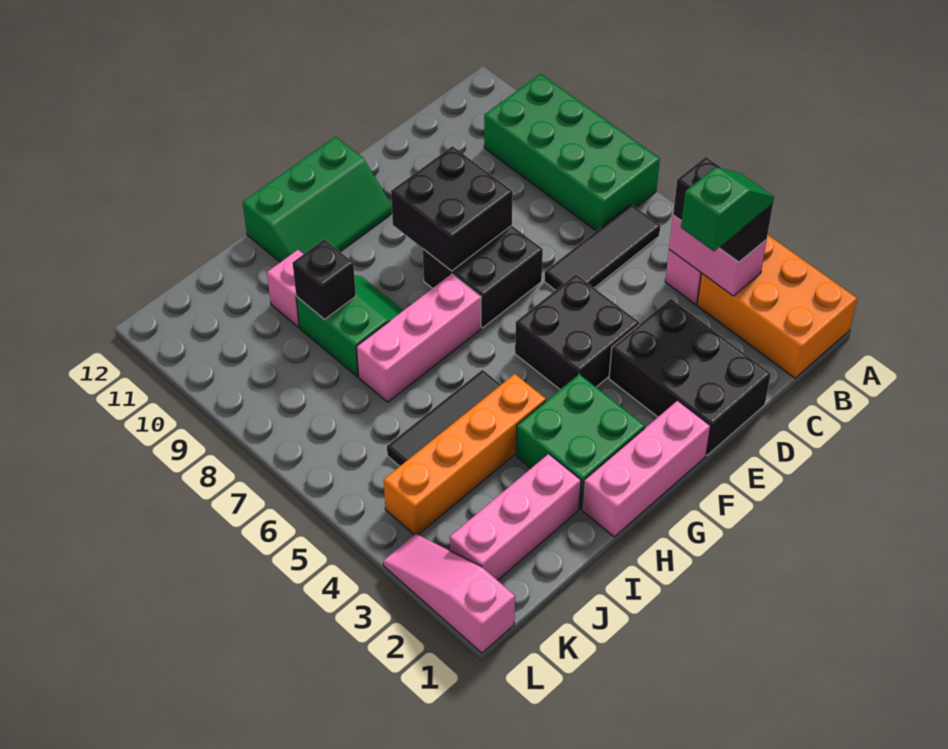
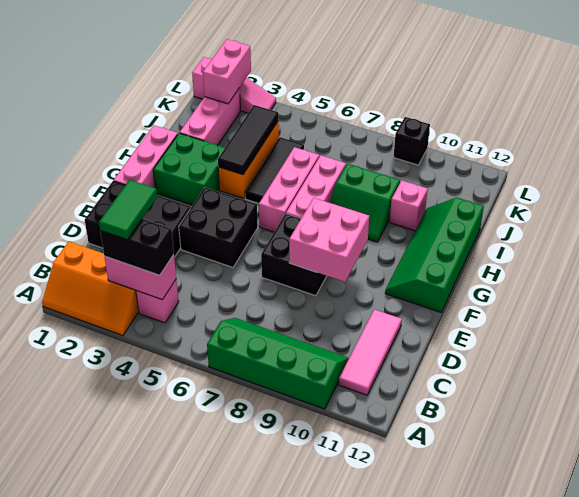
orange 2x3 brick [697,235,857,378] -> orange 2x3 slope [42,242,139,336]
green 2x4 brick [484,74,660,231] -> green 2x4 slope [207,318,349,409]
green 1x2 slope [681,167,774,251] -> green 1x2 tile [99,180,157,240]
black 1x3 tile [544,204,660,290] -> black 1x3 tile moved to [218,105,278,175]
none -> pink 1x3 tile [339,309,402,395]
black 2x2 brick [391,146,513,271] -> pink 2x2 brick [289,198,369,282]
green 2x3 slope [242,137,392,262] -> green 2x4 slope [385,197,484,312]
none -> pink 1x3 brick [259,147,319,232]
orange 1x4 brick [384,374,546,535] -> orange 1x3 brick [218,122,279,199]
black 1x1 brick [293,239,356,319] -> black 1x1 brick moved to [394,117,430,165]
none -> pink 1x2 brick [203,39,251,104]

